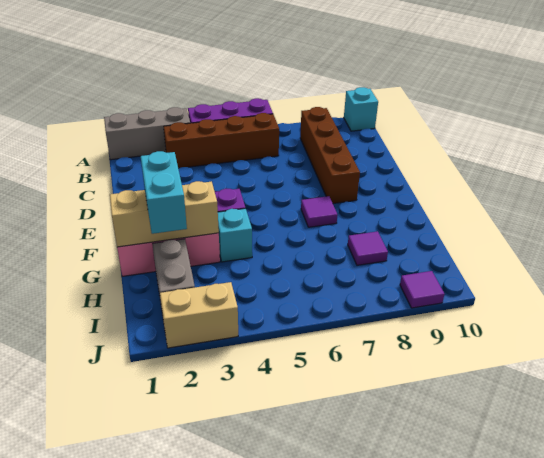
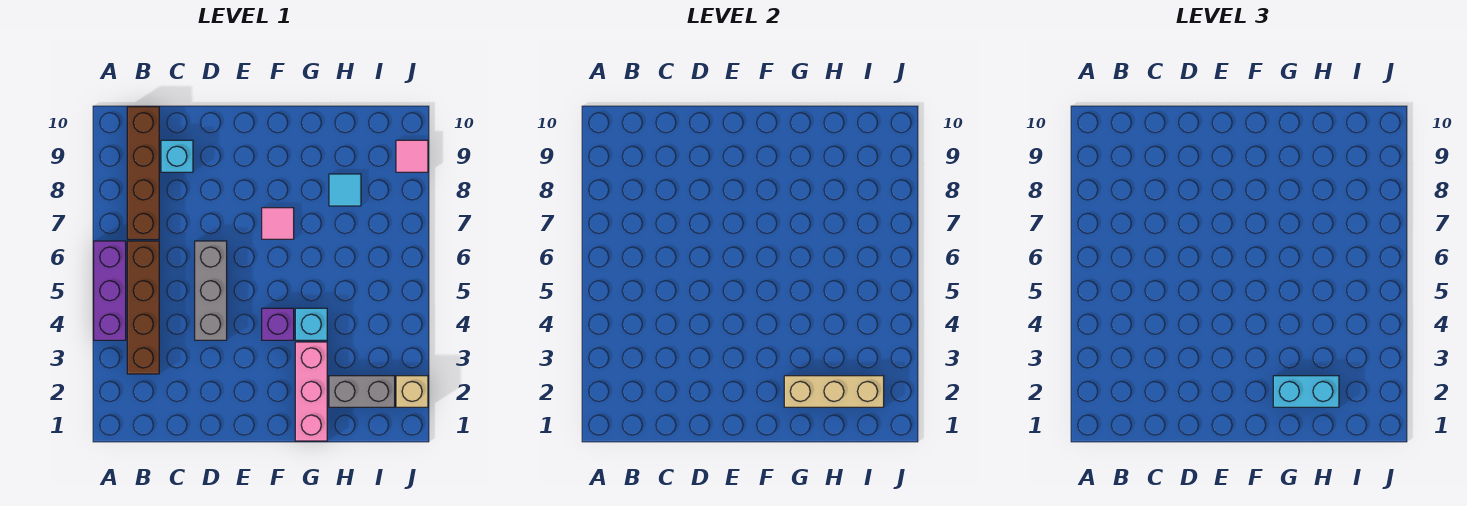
grey 1x3 brick [104,107,190,160] -> grey 1x3 brick moved to [195,241,227,340]
cyan 1x1 brick [344,87,378,131] -> cyan 1x1 brick moved to [161,140,193,172]
brown 1x4 brick [300,107,360,204] -> brown 1x4 brick turned to [127,107,159,239]
purple 1x1 tile [301,196,337,227] -> pink 1x1 tile [262,208,294,239]
tan 1x3 brick [110,181,219,247] -> tan 1x3 brick turned to [784,376,884,407]
purple 1x1 tile [348,231,388,265] -> cyan 1x1 tile [329,174,361,206]
tan 1x2 brick [160,282,238,348] -> tan 1x1 brick [396,376,428,407]
purple 1x1 tile [400,271,444,308] -> pink 1x1 tile [396,140,428,172]

